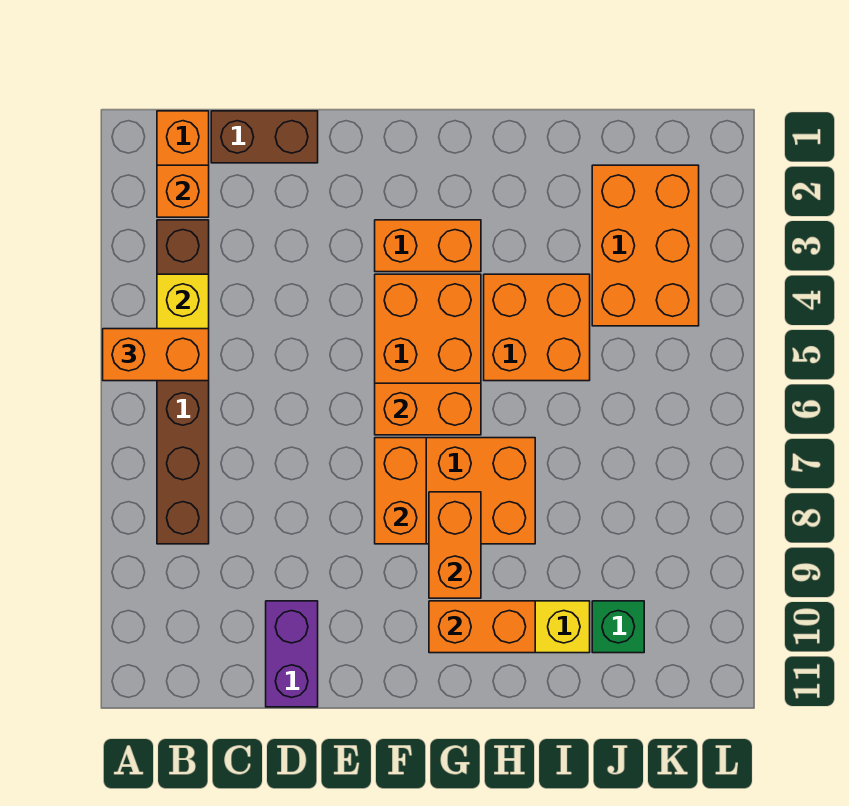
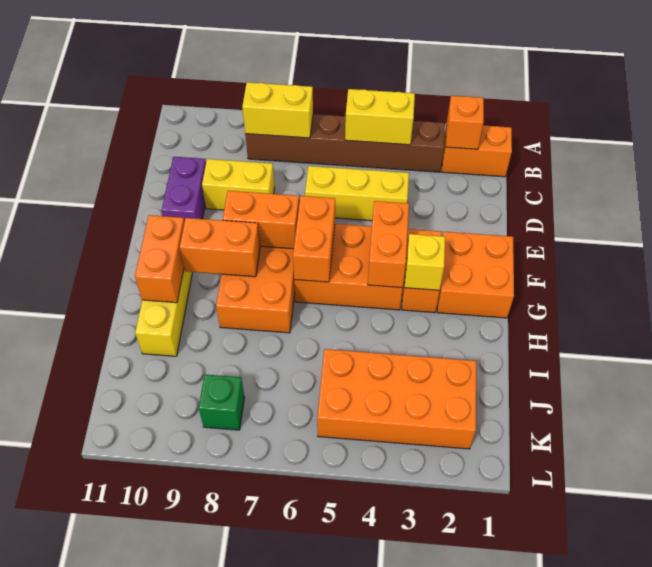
orange 1x2 brick [103,329,209,381] -> orange 1x2 brick moved to [368,201,409,288]
none -> yellow 1x2 brick [242,82,313,138]
brown 1x2 brick [211,111,318,163] -> none
none -> yellow 1x3 brick [305,166,409,221]
none -> yellow 1x2 brick [202,159,275,210]
purple 1x2 brick [266,601,318,707] -> purple 1x2 brick turned to [162,157,206,222]
none -> yellow 1x1 brick [405,234,445,291]
orange 2x2 brick [484,274,590,381] -> orange 2x2 brick moved to [437,232,514,318]
orange 2x3 brick [592,165,699,326] -> orange 2x4 brick [317,349,476,449]
green 1x1 brick [592,601,644,653] -> green 1x1 brick moved to [199,374,244,430]

